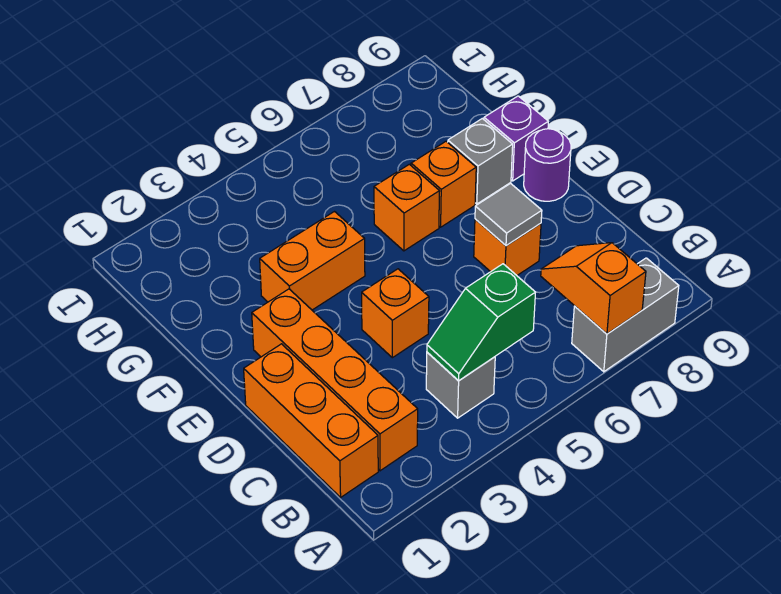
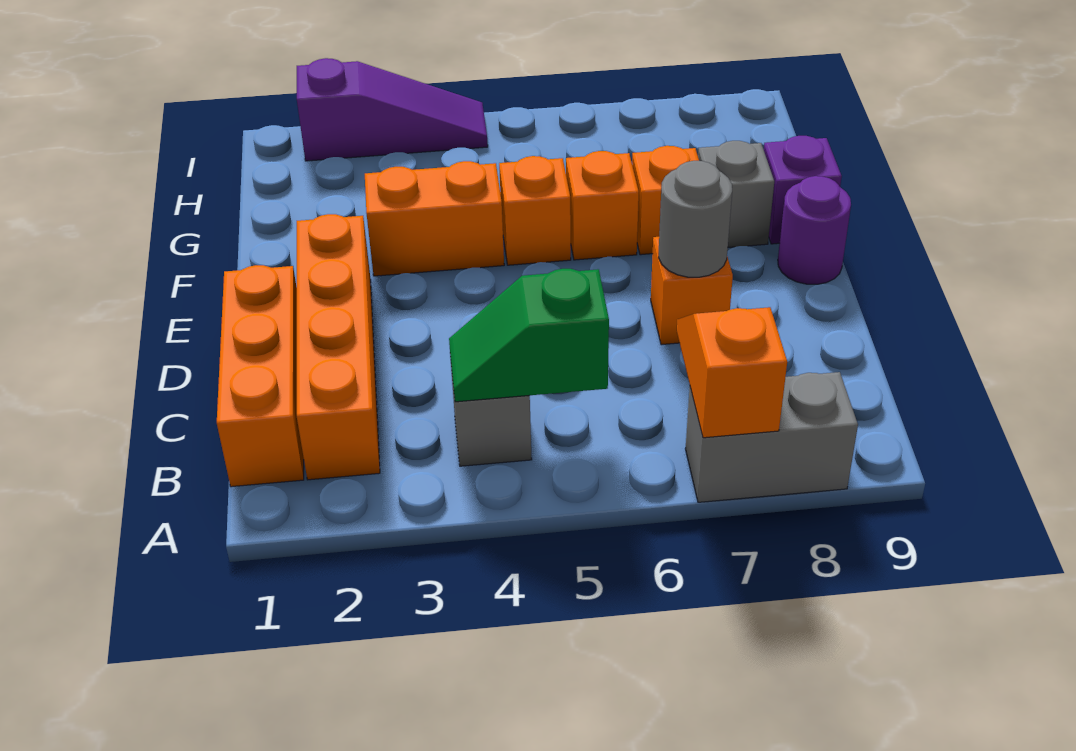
orange 1x1 brick [362,269,429,358] -> orange 1x1 brick moved to [499,156,571,265]
grey 1x1 tile [475,184,542,246] -> grey 1x1 round brick [659,161,732,277]
none -> purple 1x3 slope [297,58,488,161]

